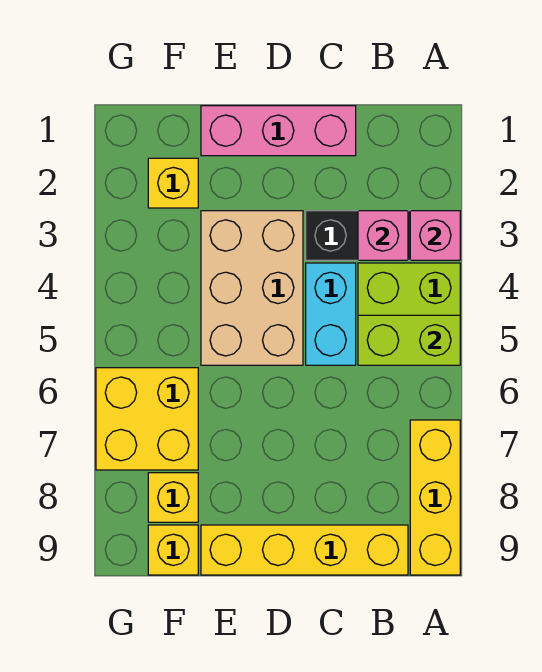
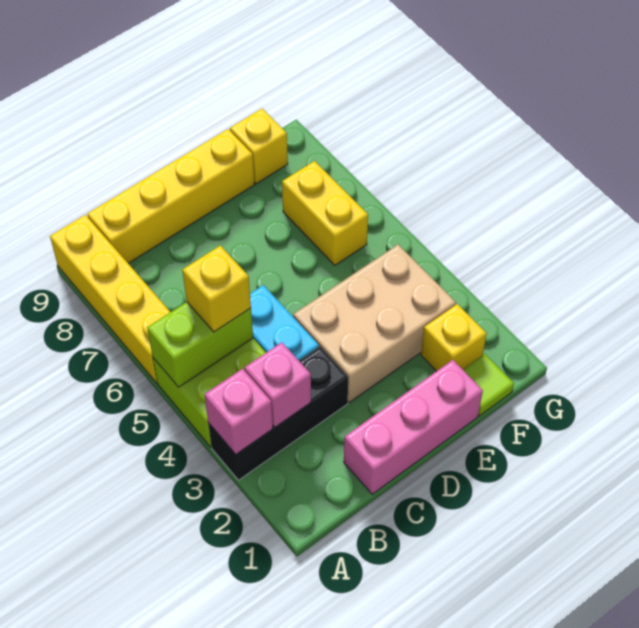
yellow 1x3 brick [410,420,460,575] -> yellow 1x4 brick [50,215,170,383]
tan 2x3 brick [201,211,303,365] -> tan 2x3 brick turned to [293,245,456,402]
none -> lime 1x1 tile [463,354,514,416]
yellow 2x2 brick [96,368,198,470] -> yellow 1x2 brick [282,161,368,265]
yellow 1x1 brick [148,473,198,522] -> yellow 1x1 brick moved to [182,246,251,332]

